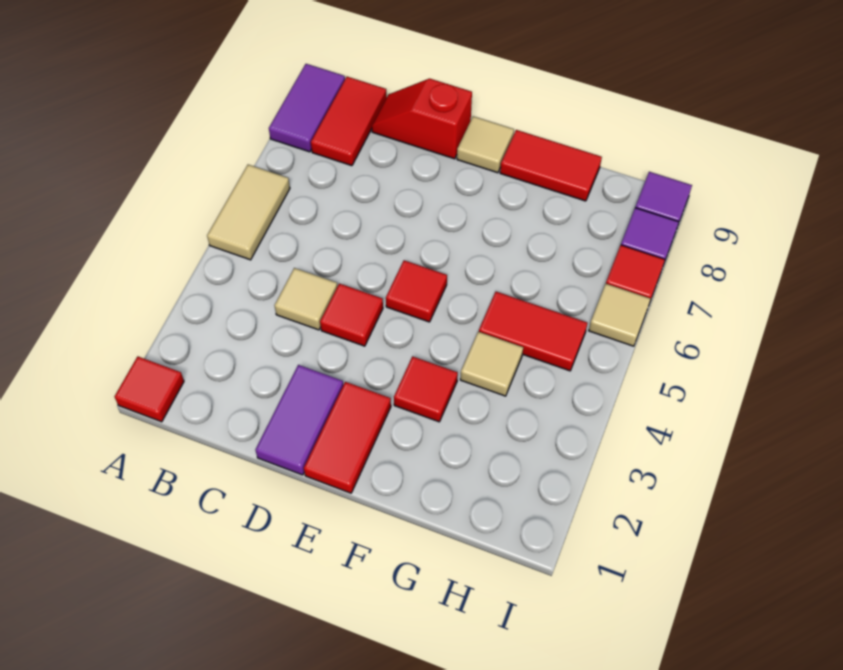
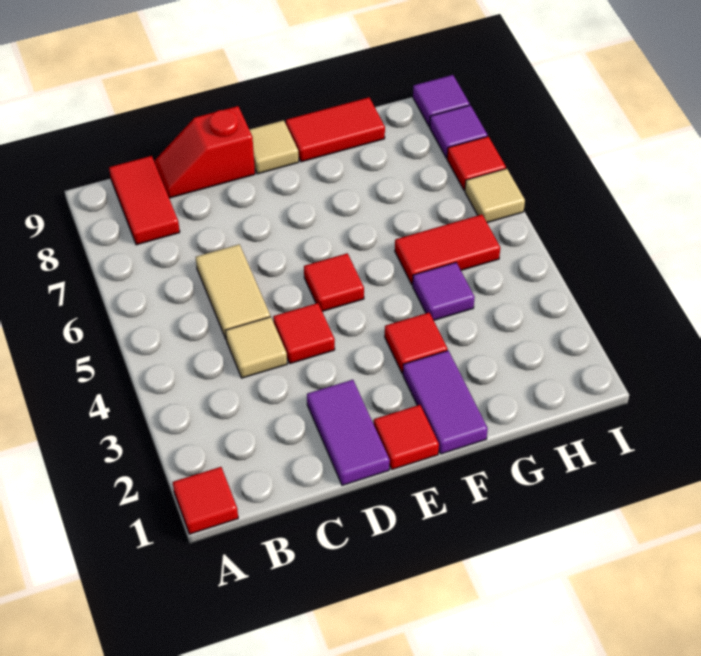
tan 1x2 tile [207,165,290,260] -> tan 1x2 tile moved to [196,244,270,339]
purple 1x2 tile [269,64,345,152] -> purple 1x2 tile moved to [403,351,488,454]
red 1x2 tile [304,382,391,493] -> red 1x1 tile [374,405,439,469]
tan 1x1 tile [460,332,523,396] -> purple 1x1 tile [413,263,475,320]

